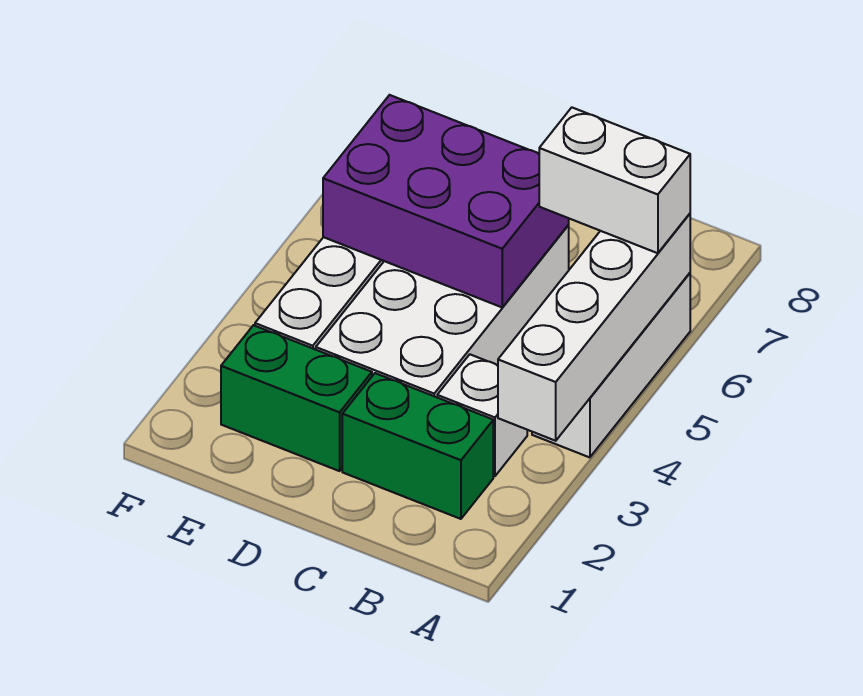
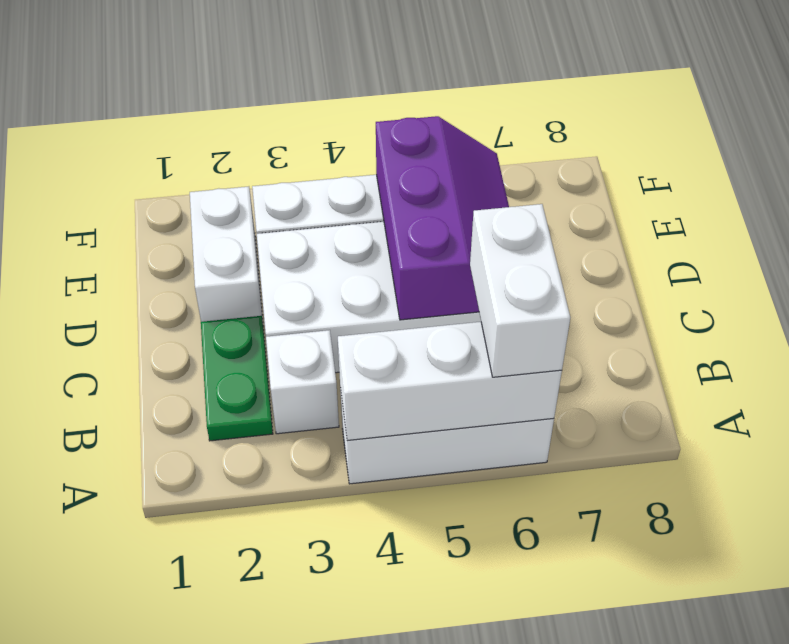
white 1x4 brick [498,214,690,441] -> white 1x3 brick [338,322,562,441]
green 1x2 brick [342,373,493,519] -> green 1x2 plate [201,316,273,441]
purple 2x3 brick [323,95,569,307] -> purple 2x3 slope [376,116,509,320]
green 1x2 brick [221,325,372,471] -> white 1x2 brick [190,187,263,322]

